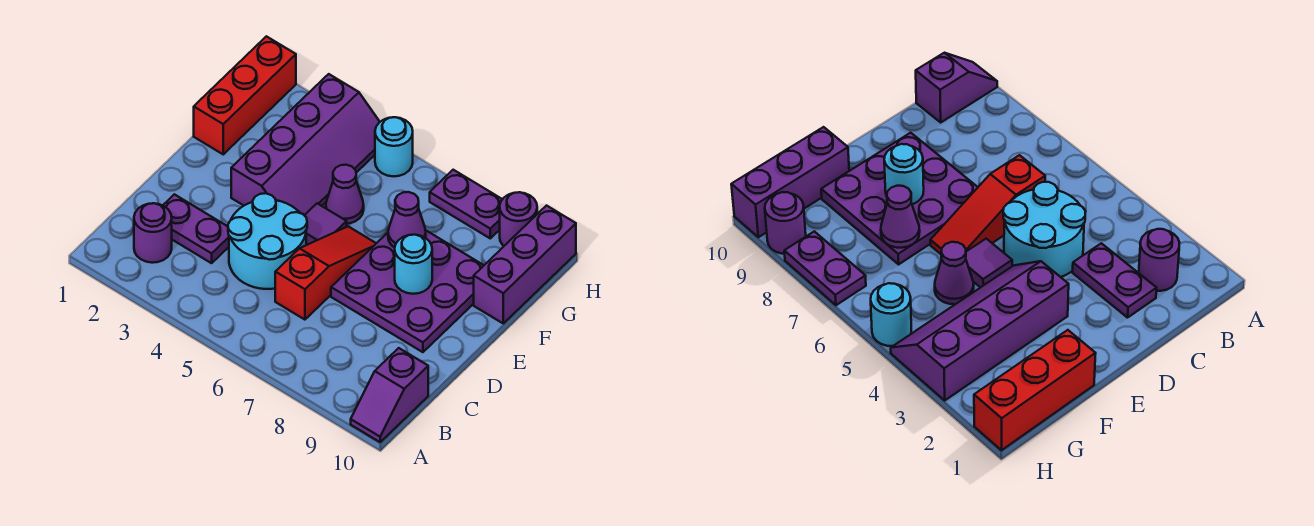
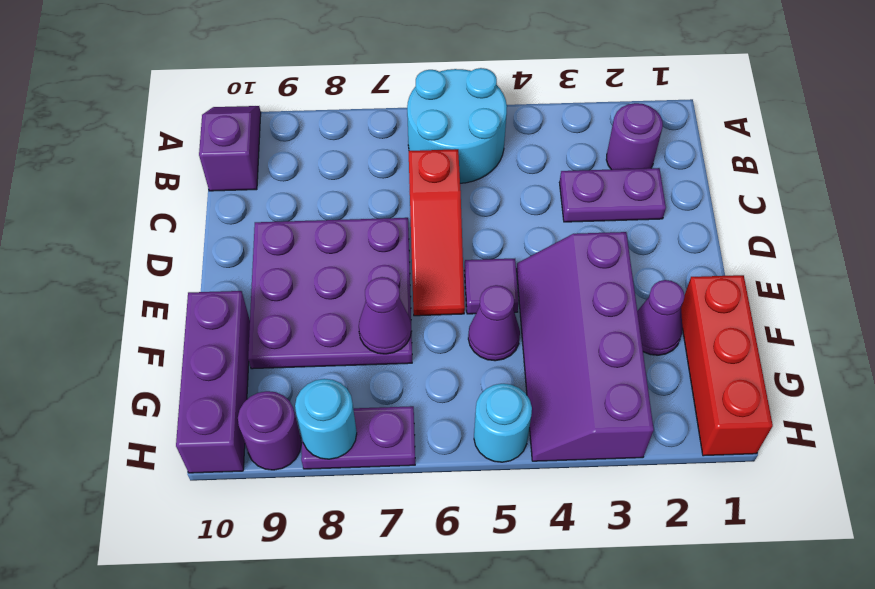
cyan 2x2 round brick [228,193,307,289] -> cyan 2x2 round brick moved to [407,68,507,183]
cyan 1x1 round brick [395,235,432,294] -> cyan 1x1 round brick moved to [295,379,357,459]
none -> purple 1x1 cone [637,280,685,355]

